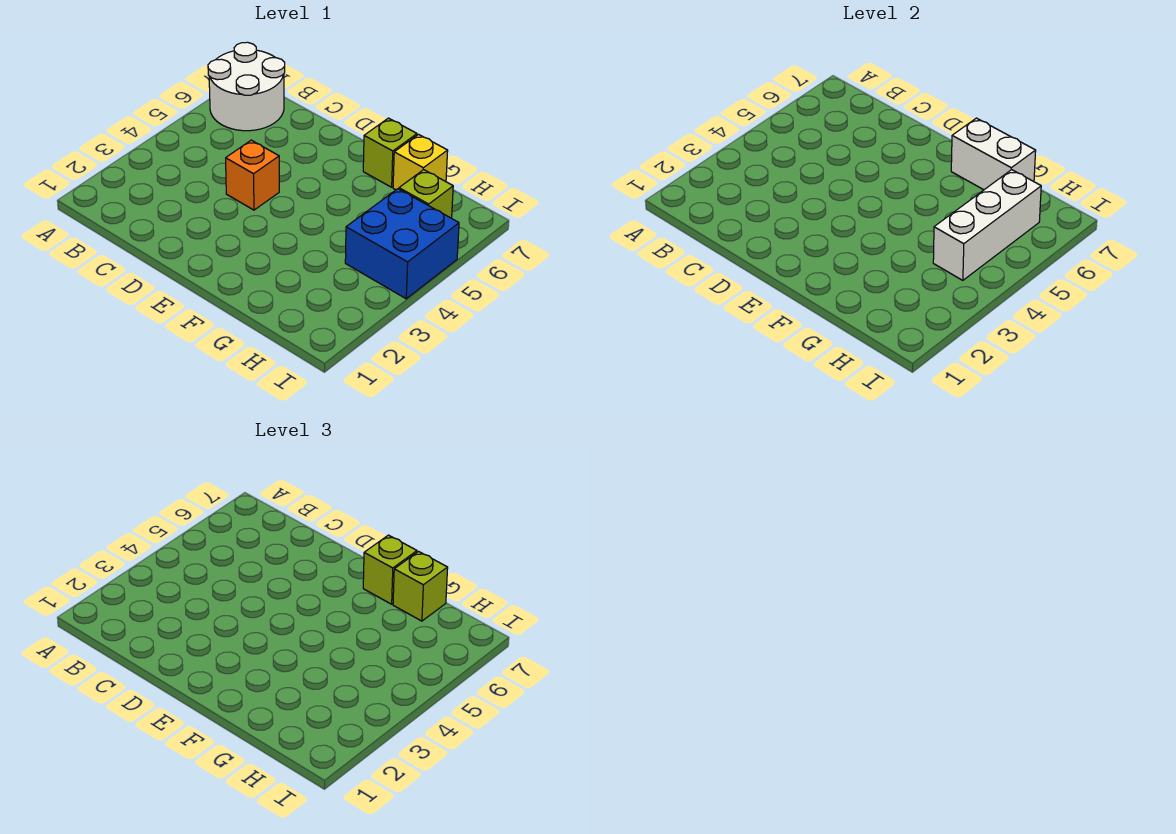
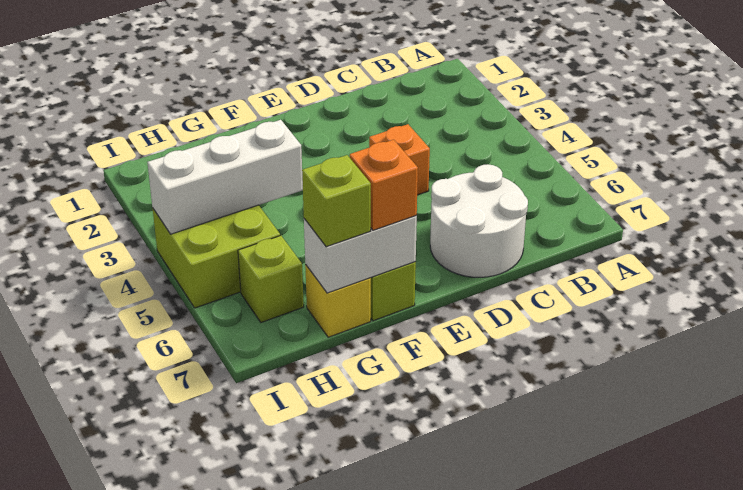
white 2x2 round brick [208,42,285,131] -> white 2x2 round brick moved to [430,164,528,277]
lime 1x1 brick [363,535,417,604] -> orange 1x1 brick [350,140,418,230]
blue 2x2 brick [345,189,459,299] -> lime 2x2 brick [153,205,280,308]
white 1x3 brick [933,170,1041,280] -> white 1x3 brick turned to [147,120,303,234]

